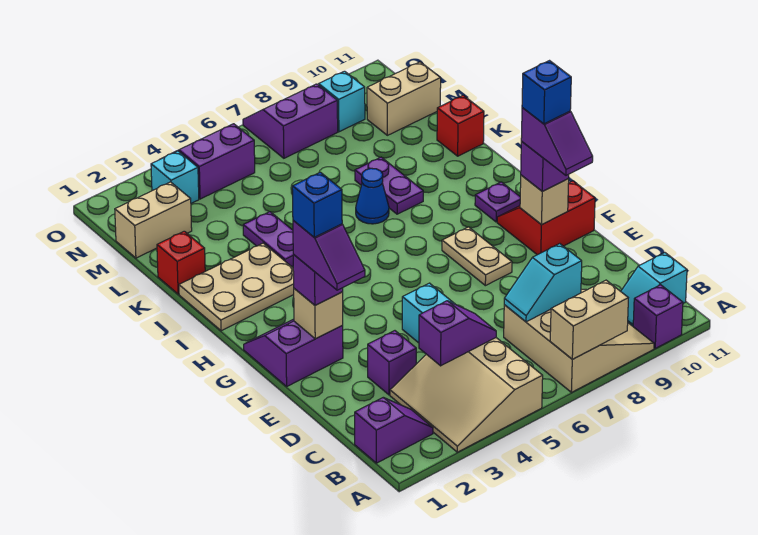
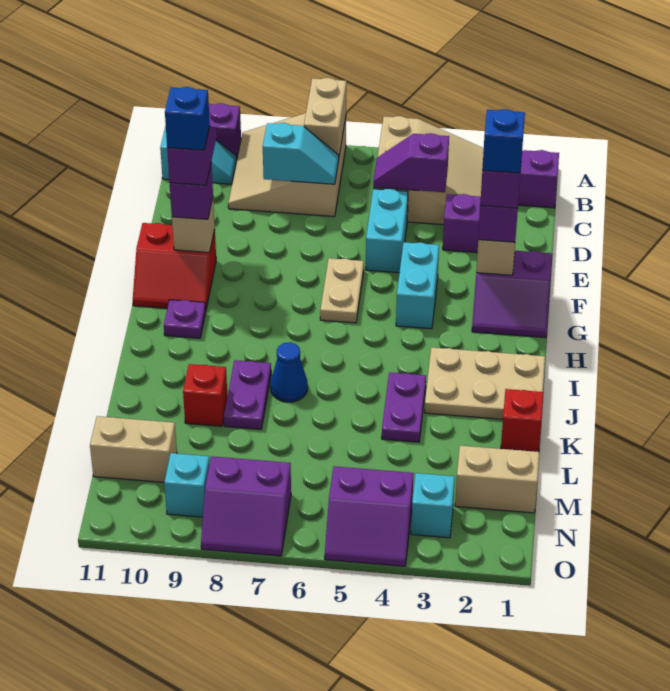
tan 1x2 brick [550,280,628,359] -> tan 1x2 brick turned to [304,78,346,155]
none -> cyan 1x2 brick [396,242,439,329]
tan 1x2 plate [442,227,512,286] -> tan 1x2 plate moved to [320,258,364,323]
red 1x1 brick [437,95,484,156] -> red 1x1 brick moved to [183,364,227,426]

